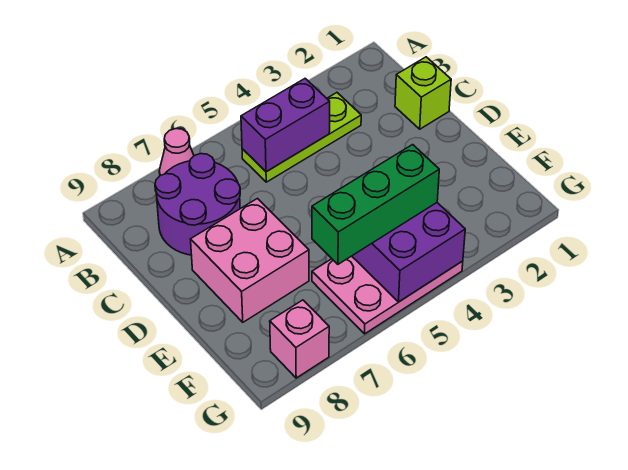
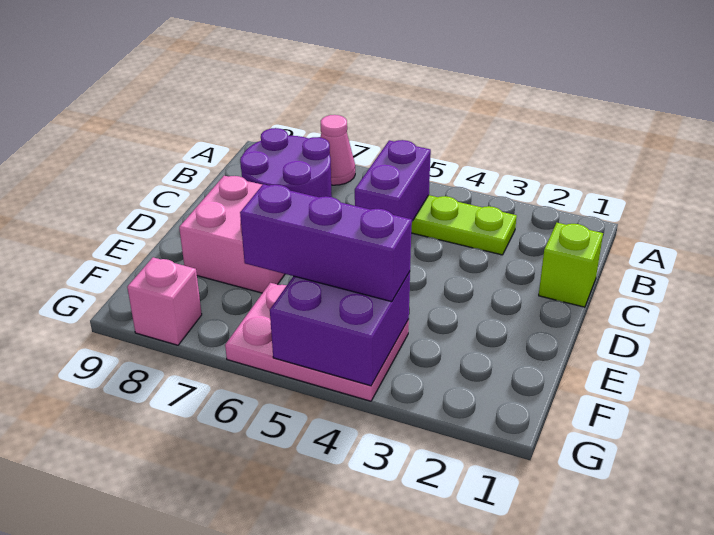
purple 1x2 brick [241,79,330,172] -> purple 1x2 brick turned to [355,140,431,221]
green 1x3 brick [312,145,439,264] -> purple 1x3 brick [240,184,412,302]

